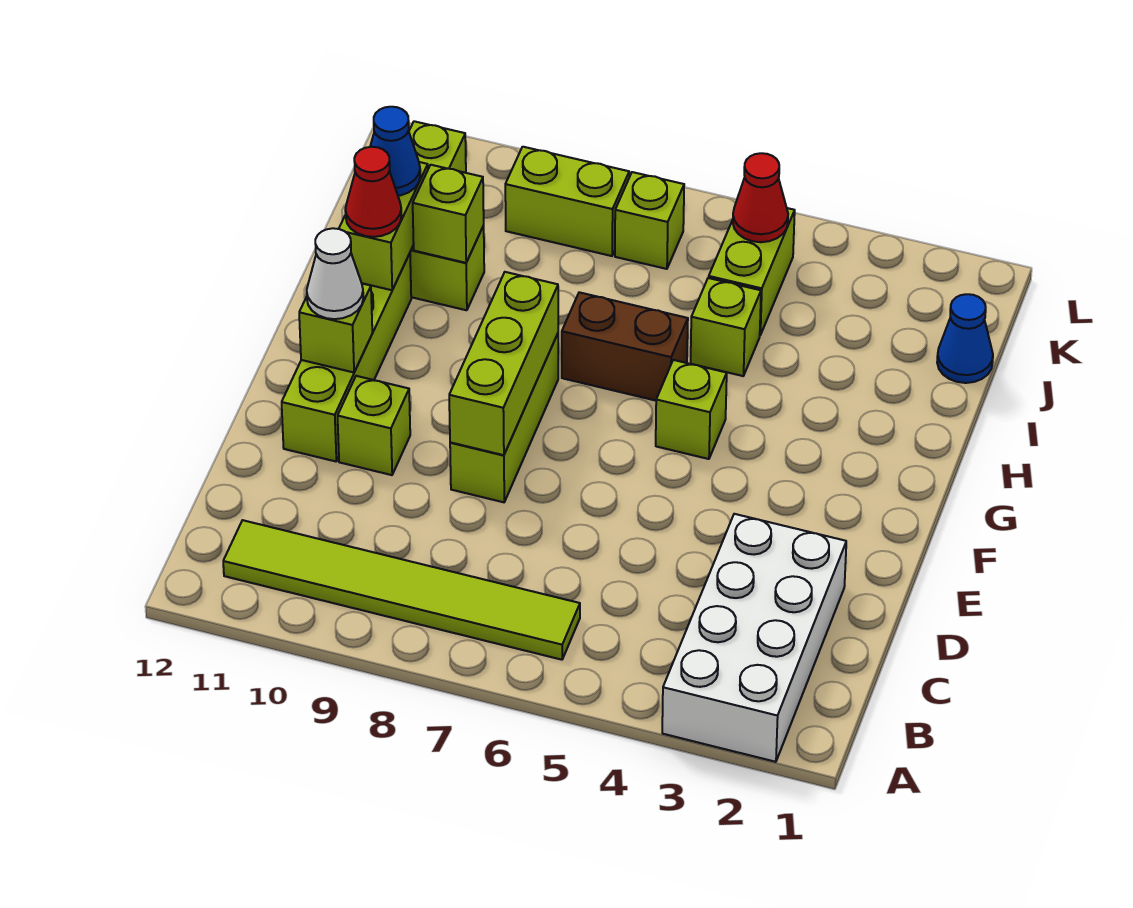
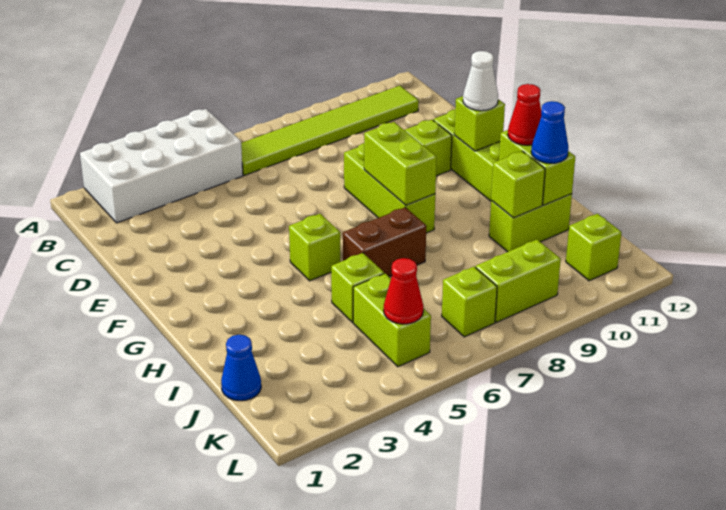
white 2x4 brick [662,514,846,762] -> white 2x4 brick turned to [80,109,243,223]
lime 1x3 brick [449,272,558,455] -> lime 1x2 brick [364,122,437,205]

